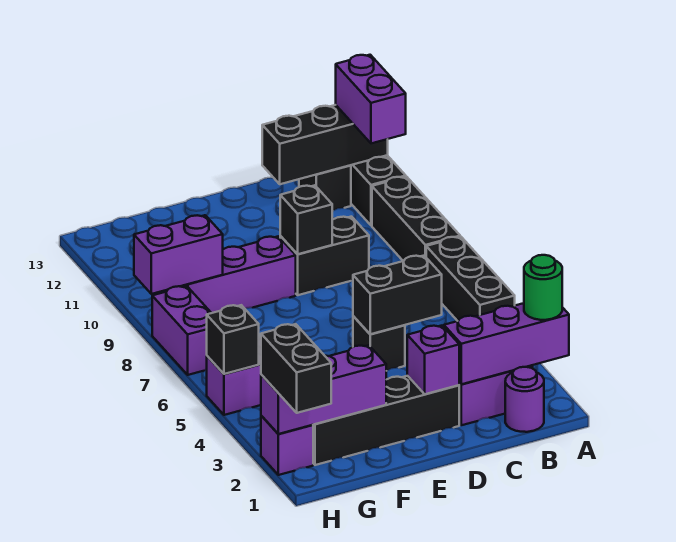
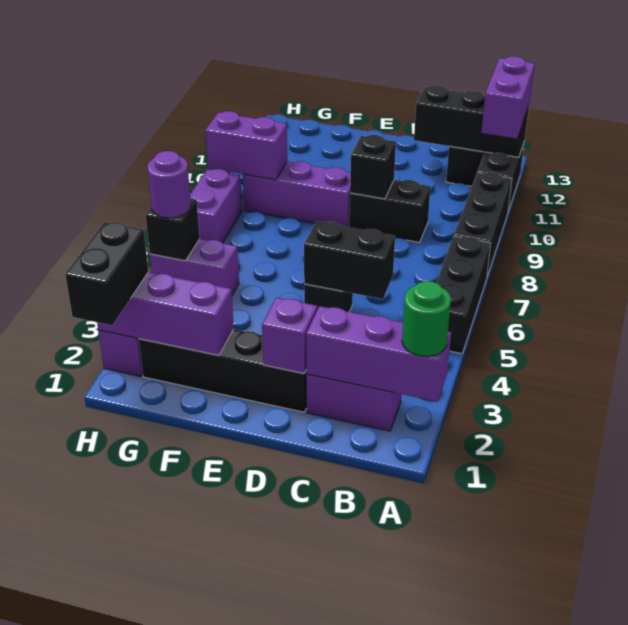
purple 1x1 round brick [505,367,544,432] -> purple 1x1 round brick moved to [147,151,191,218]

